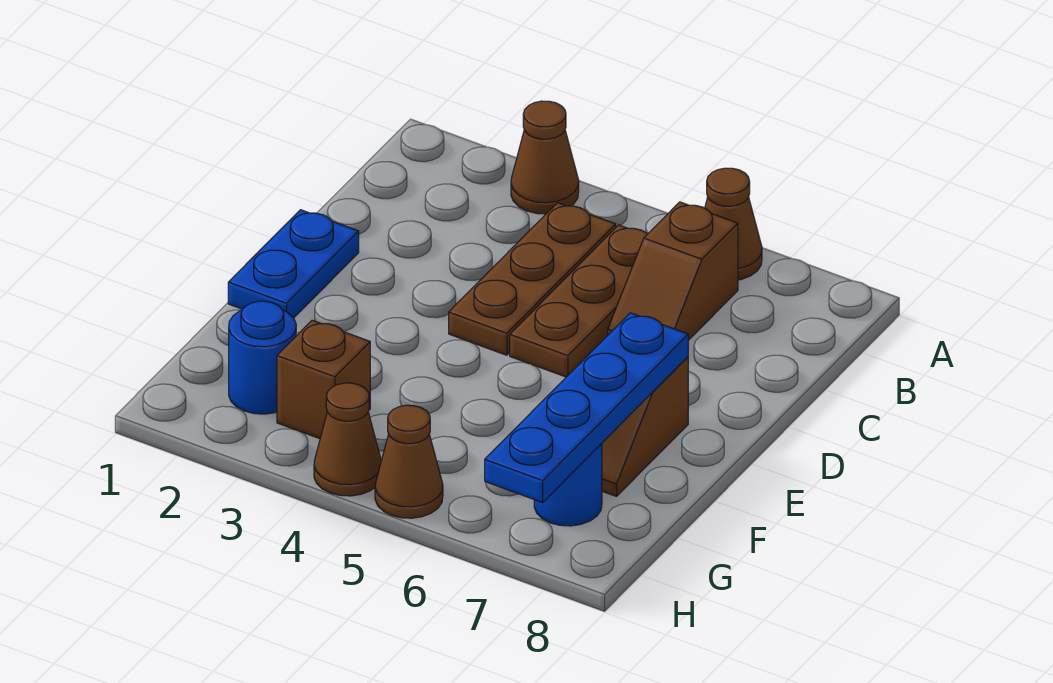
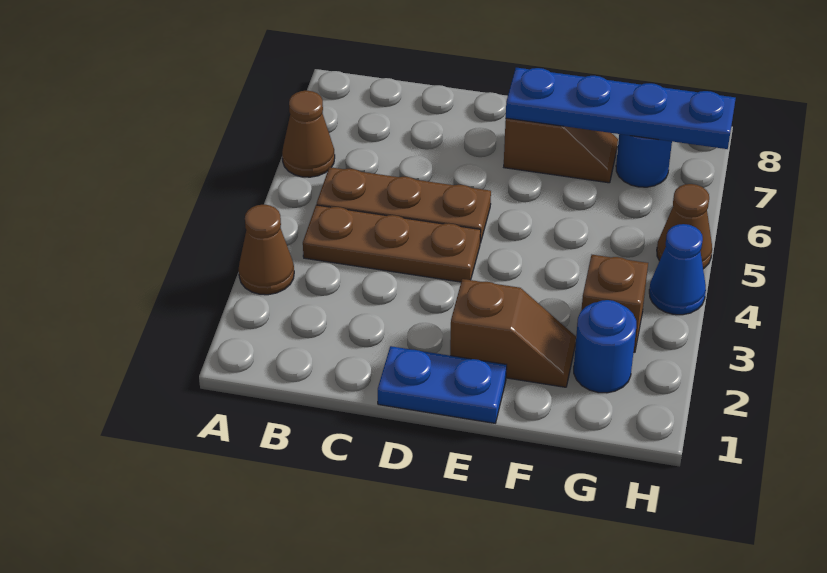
brown 1x2 slope [608,202,738,340] -> brown 1x2 slope moved to [450,279,576,387]
brown 1x1 cone [314,383,381,496] -> blue 1x1 cone [649,224,706,315]

